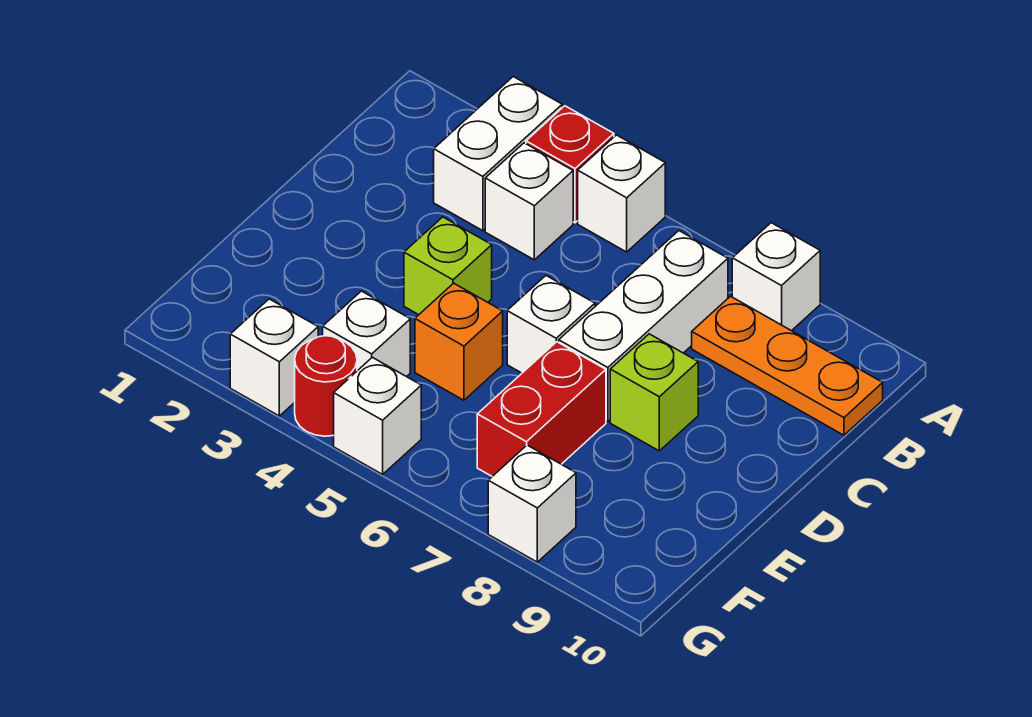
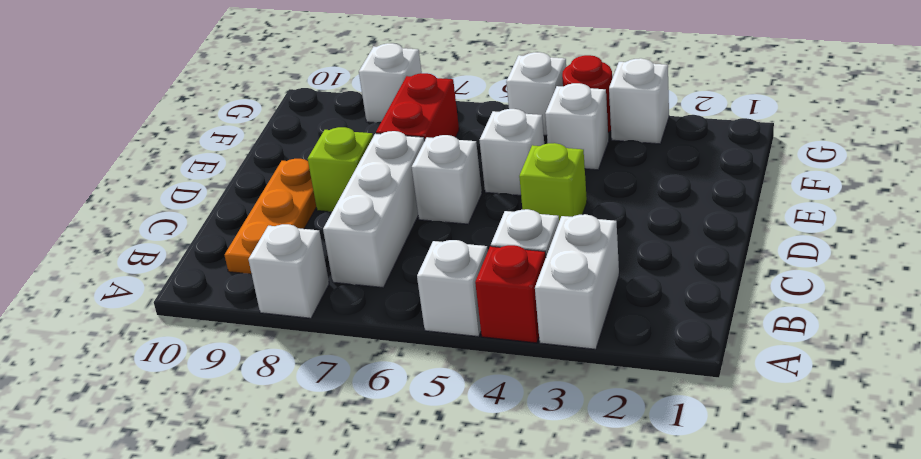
orange 1x3 plate [692,296,883,435] -> orange 1x3 plate turned to [225,159,316,274]
orange 1x1 brick [415,283,503,400] -> white 1x1 brick [480,109,544,195]

